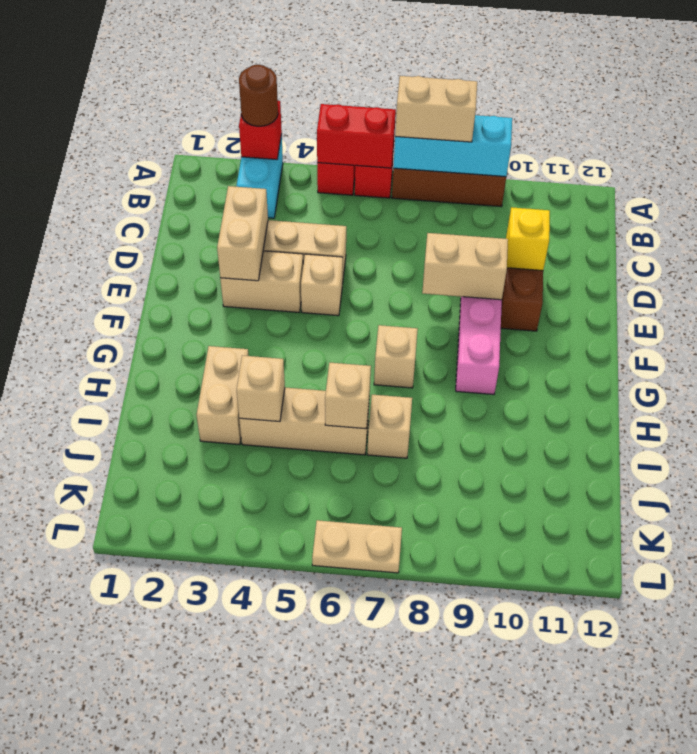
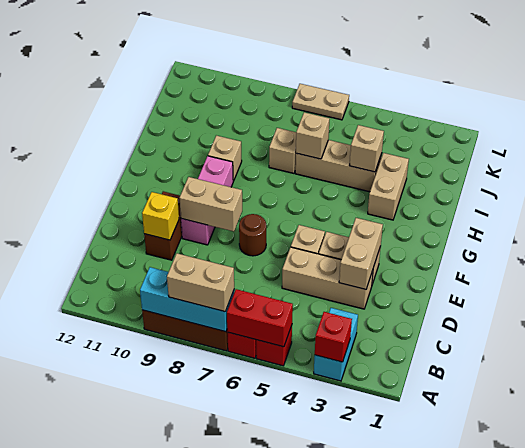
brown 1x1 round brick [239,65,278,126] -> brown 1x1 round brick moved to [239,214,266,256]
tan 1x1 brick [374,325,418,388] -> tan 1x1 brick moved to [208,135,242,181]

